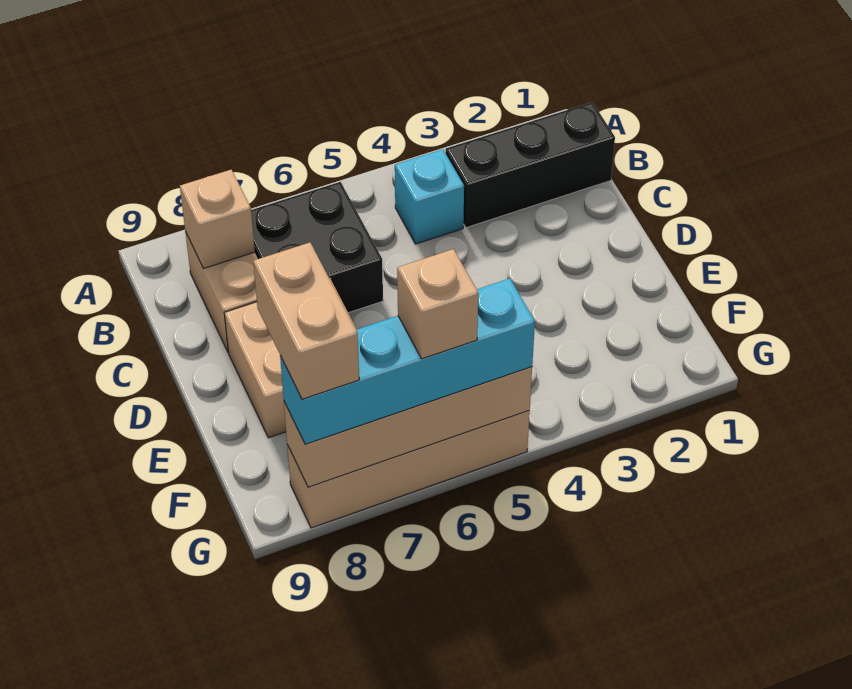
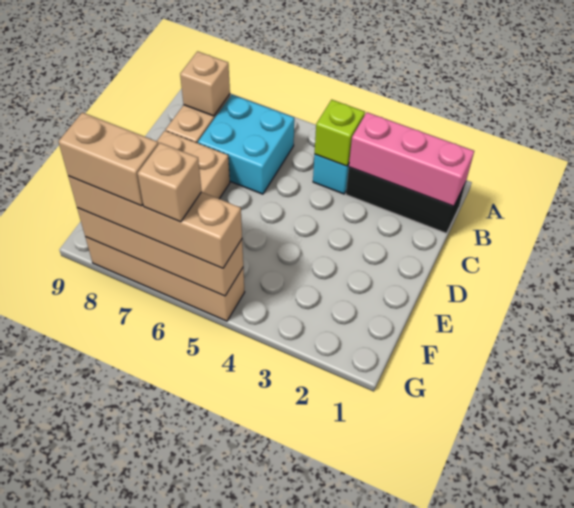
none -> pink 1x3 brick [349,112,474,206]
none -> lime 1x1 brick [315,100,365,166]
black 2x2 brick [251,182,383,313] -> cyan 2x2 brick [198,95,294,194]
tan 1x2 brick [253,243,359,399] -> tan 1x2 brick turned to [58,112,158,206]
cyan 1x4 brick [280,279,535,444] -> tan 1x4 brick [68,176,242,268]

